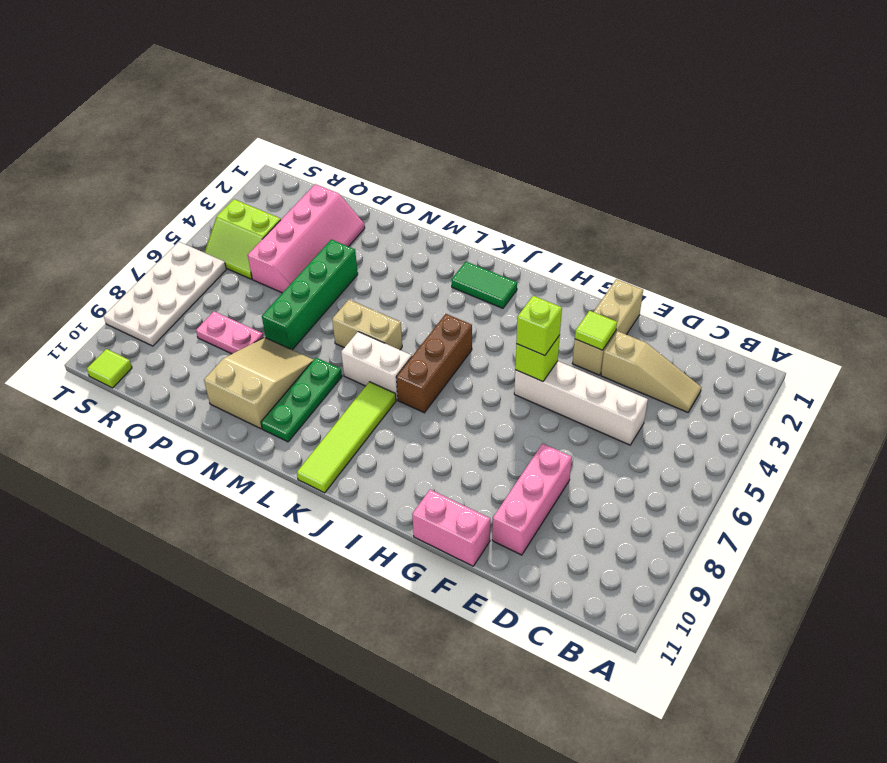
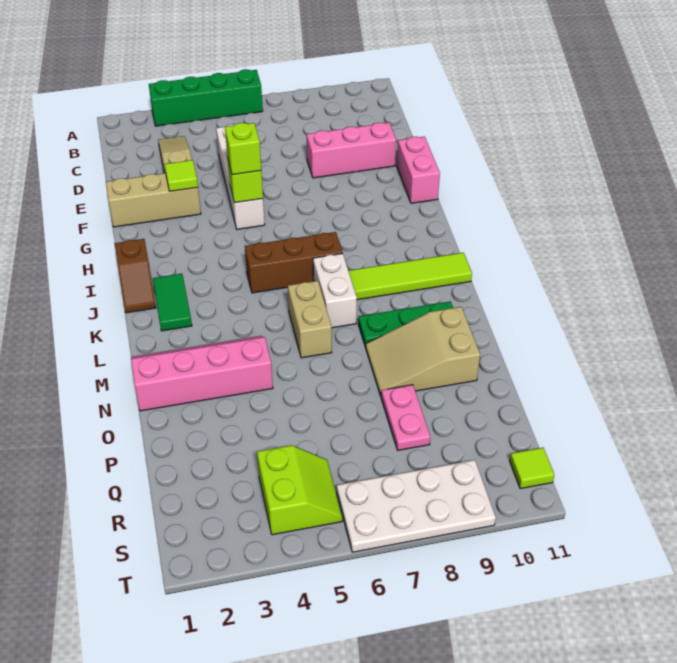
none -> brown 1x2 slope [115,239,156,313]
green 1x4 brick [262,240,358,350] -> green 1x4 brick moved to [149,69,263,126]
pink 2x4 slope [248,184,365,293] -> pink 2x4 slope moved to [131,336,273,411]

